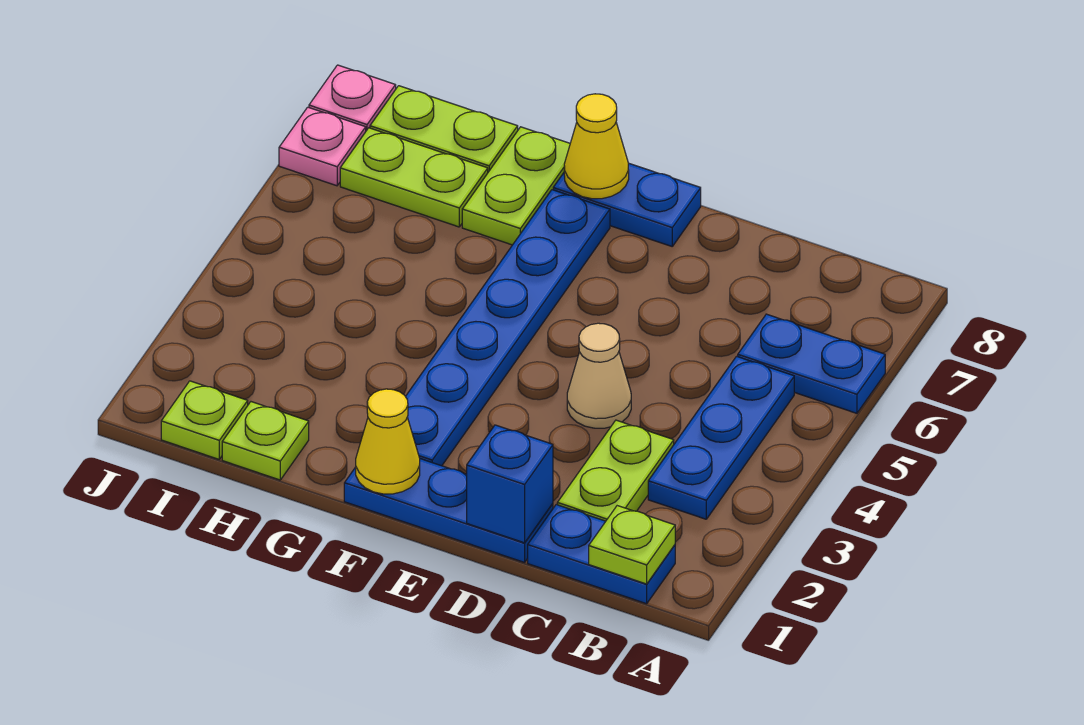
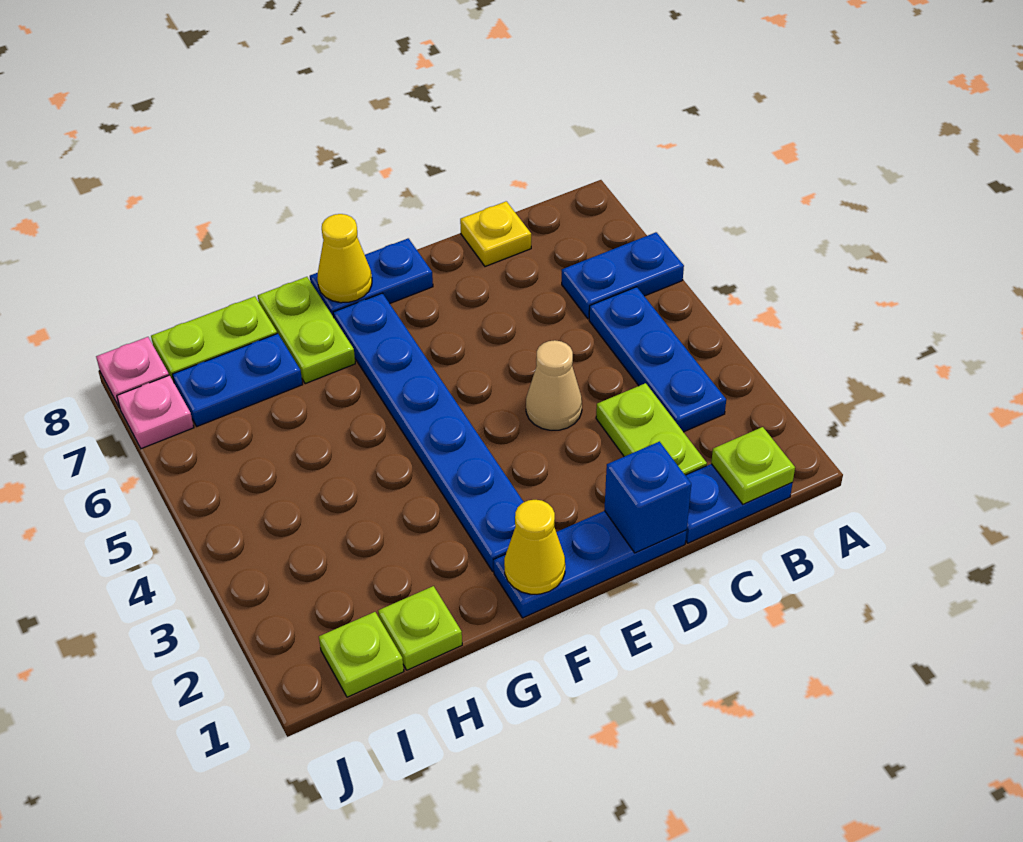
none -> yellow 1x1 plate [460,201,531,266]
lime 1x2 plate [340,128,488,227] -> blue 1x2 plate [172,334,303,426]

